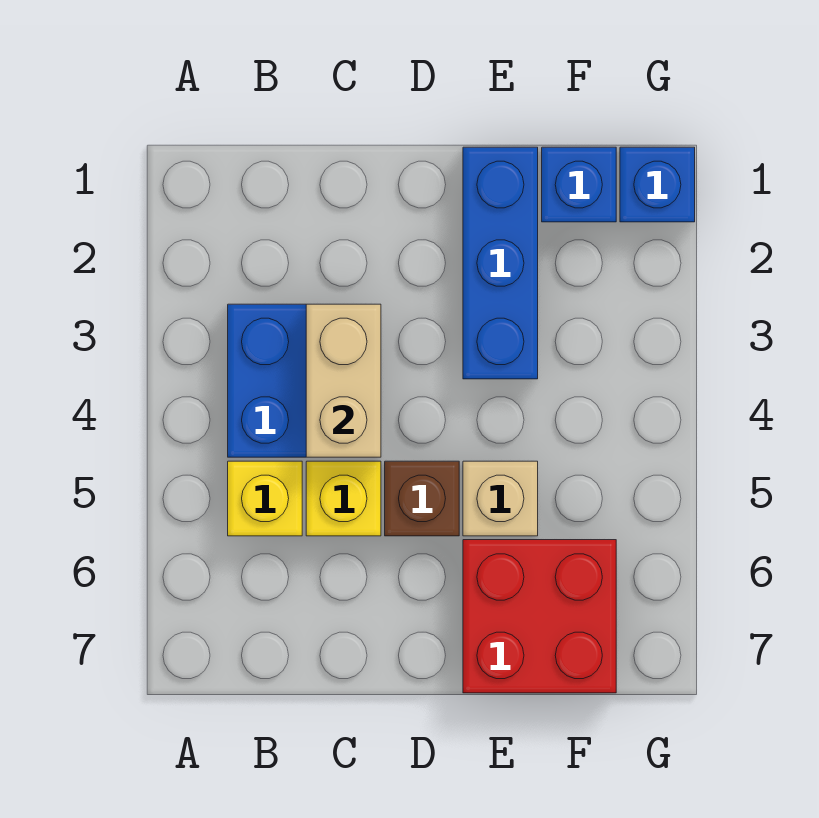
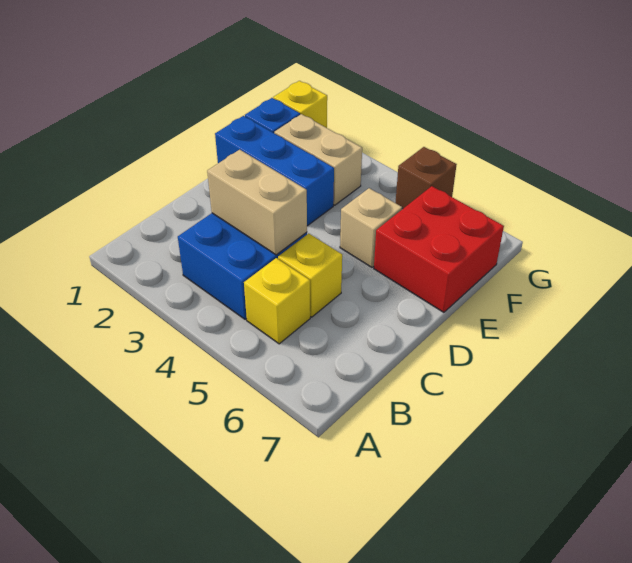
brown 1x1 brick [385,461,459,536] -> brown 1x1 brick moved to [395,147,457,209]
none -> tan 1x2 brick [274,114,362,205]
blue 1x1 brick [620,147,695,222] -> yellow 1x1 brick [273,81,327,128]

